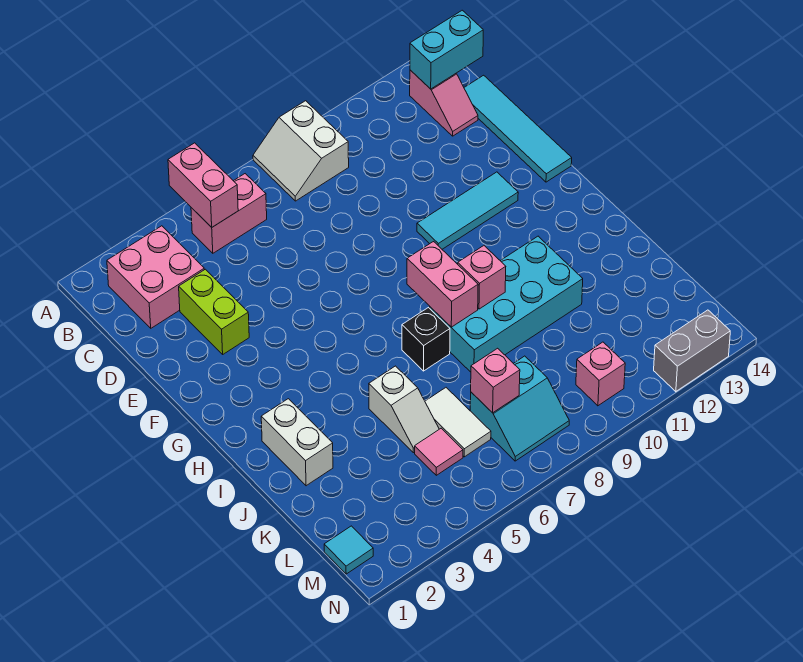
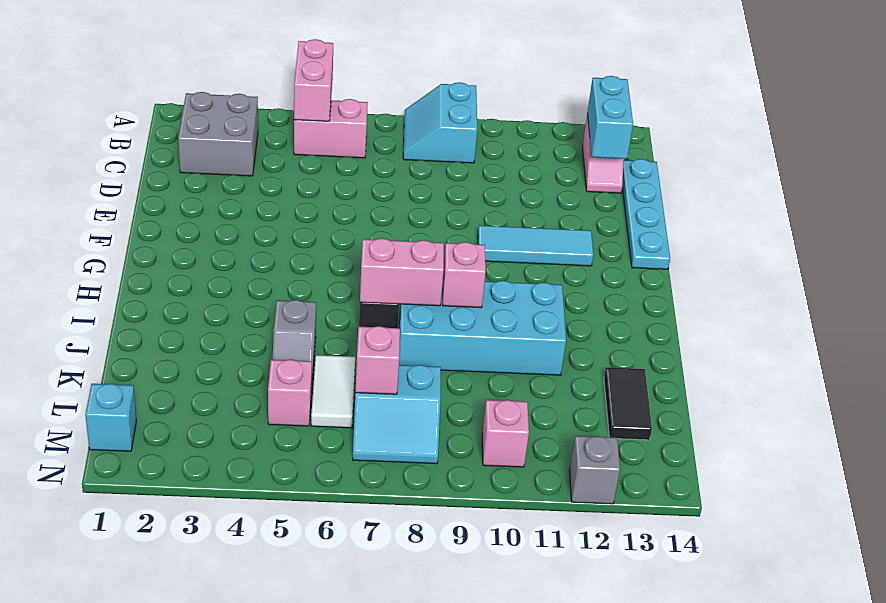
white 2x2 slope [253,101,349,201] -> cyan 2x2 slope [403,82,477,163]
pink 2x2 brick [107,226,204,328] -> grey 2x2 brick [178,92,258,176]
cyan 1x2 brick [410,10,483,89] -> cyan 1x2 brick turned to [587,76,633,159]
cyan 1x4 tile [464,75,572,182] -> cyan 1x4 plate [622,159,670,269]
lime 1x2 brick [179,269,249,354] -> none
pink 1x2 brick [407,242,478,327] -> pink 1x2 brick turned to [360,238,444,306]
white 1x2 brick [261,399,333,486] -> none
white 1x2 slope [369,366,439,453] -> grey 1x2 slope [272,300,316,393]
none -> black 1x2 tile [604,367,652,440]
pink 1x1 tile [415,428,463,475] -> pink 1x1 brick [268,360,312,426]
cyan 1x1 tile [324,526,373,574] -> cyan 1x1 brick [85,384,136,451]
grey 1x2 brick [654,310,730,392] -> grey 1x1 brick [569,436,620,504]

